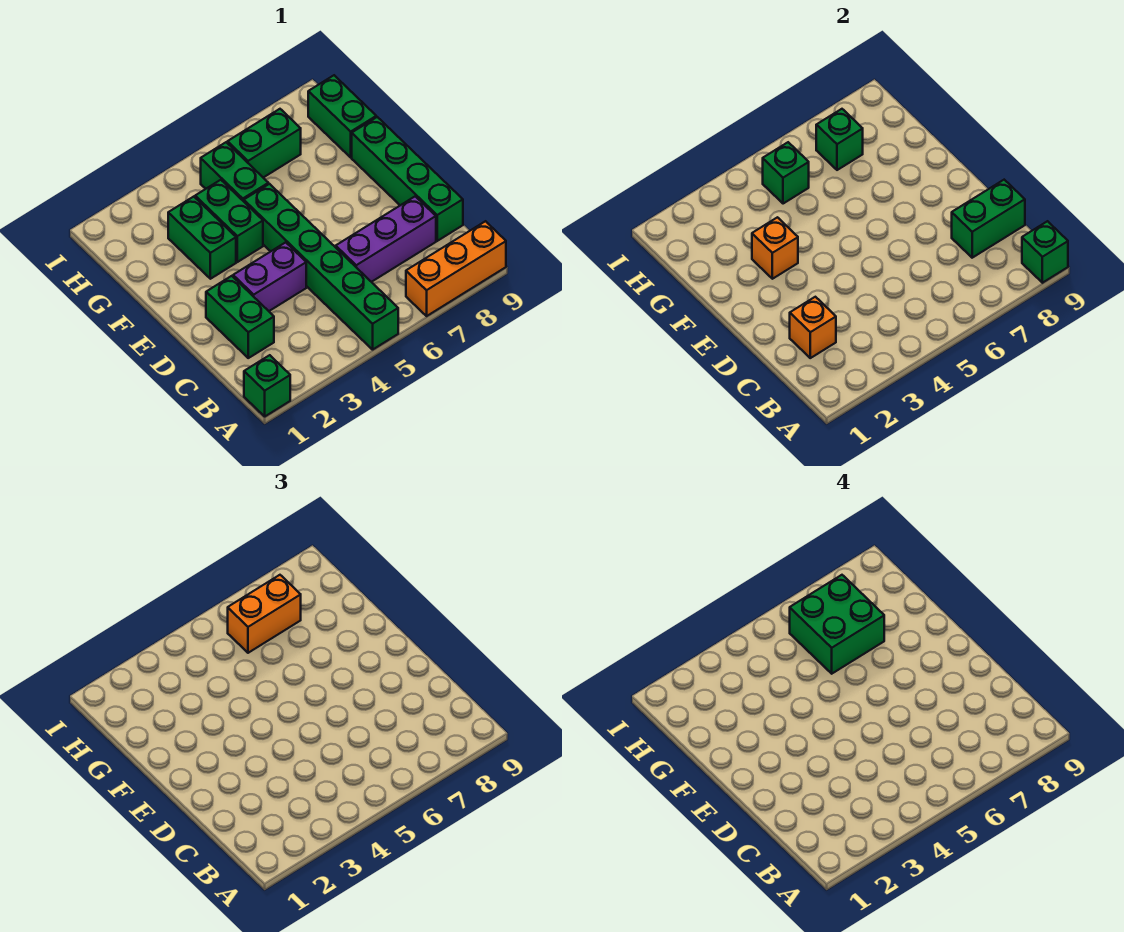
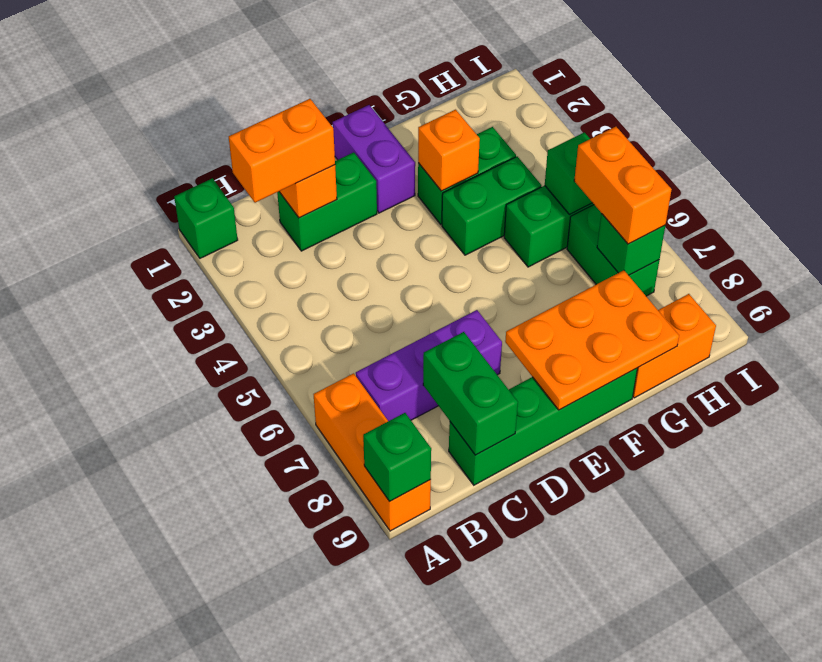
green 1x6 brick [244,184,398,350] -> none
none -> orange 1x2 brick [229,99,335,203]
purple 1x3 brick [336,196,436,282] -> purple 1x3 brick turned to [356,310,502,421]
purple 1x2 brick [233,242,306,311] -> purple 1x2 brick moved to [333,105,415,213]
none -> orange 2x3 plate [505,270,679,410]
green 2x2 brick [790,575,884,674] -> none
green 1x2 brick [308,75,376,157] -> orange 1x2 brick [633,294,716,398]

